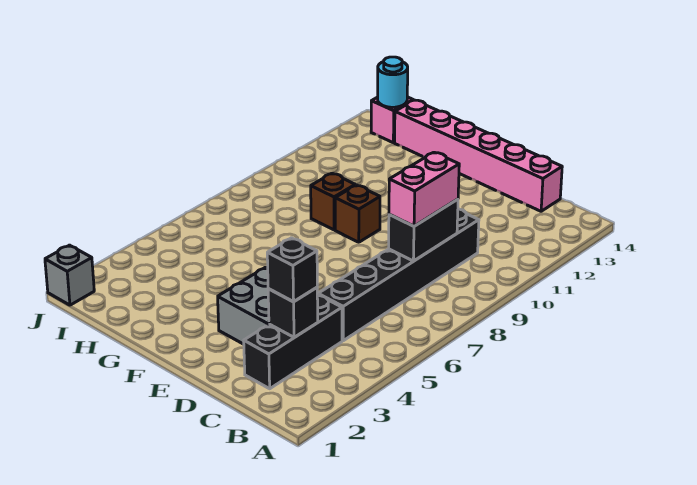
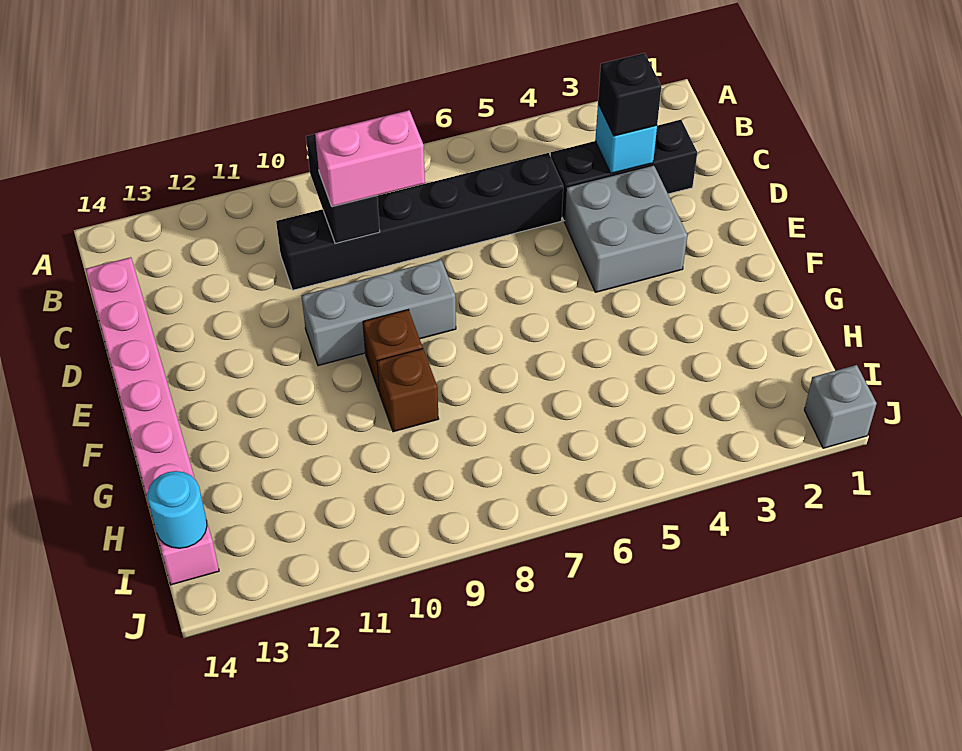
black 1x1 brick [268,288,318,337] -> cyan 1x1 brick [595,104,657,173]
black 1x2 brick [389,199,458,261] -> black 1x2 brick turned to [306,134,380,244]
none -> grey 1x3 brick [302,260,456,366]

